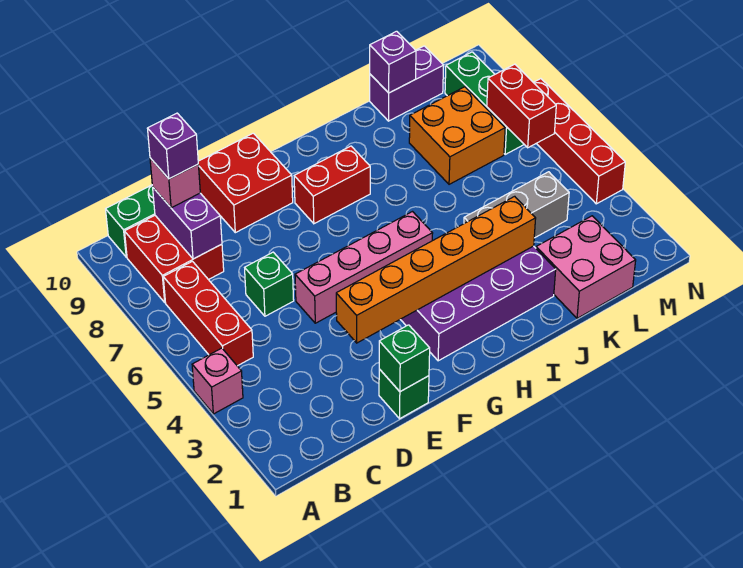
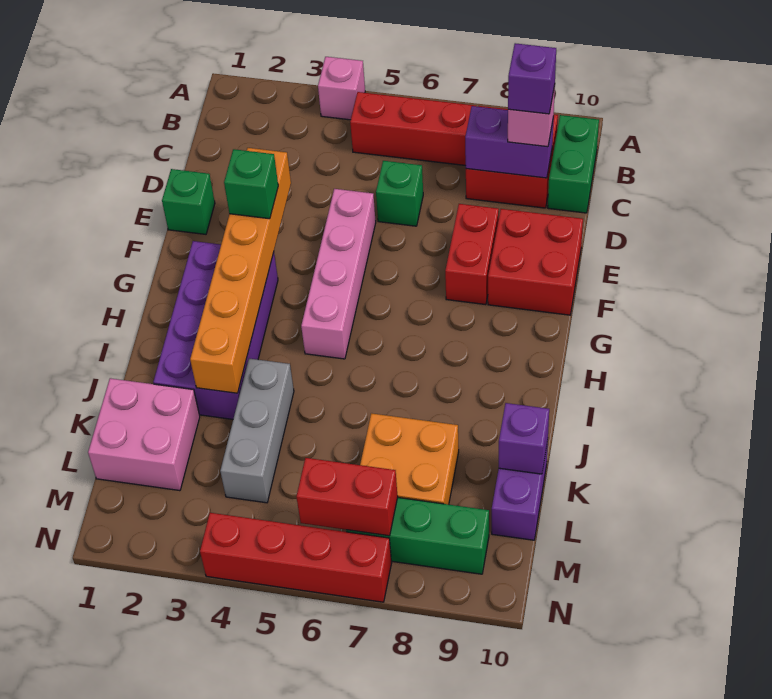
green 1x1 brick [379,325,430,392] -> green 1x1 brick moved to [224,149,278,219]
red 1x2 brick [294,146,370,224] -> red 1x2 brick moved to [445,204,499,305]

